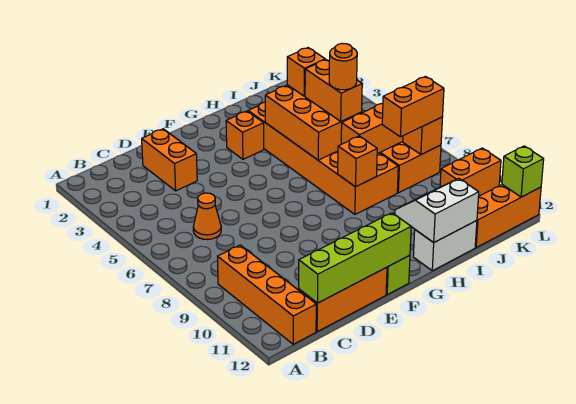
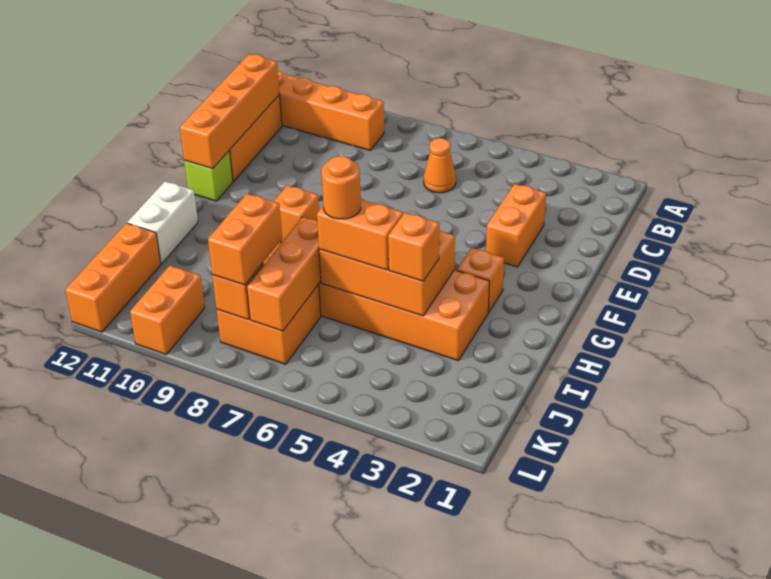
lime 1x4 brick [299,213,411,303] -> orange 1x4 brick [180,54,279,169]
orange 1x2 brick [142,129,197,191] -> orange 1x2 brick turned to [486,184,546,267]
white 2x2 slope [395,178,479,243] -> none
lime 1x1 brick [502,146,544,197] -> none

